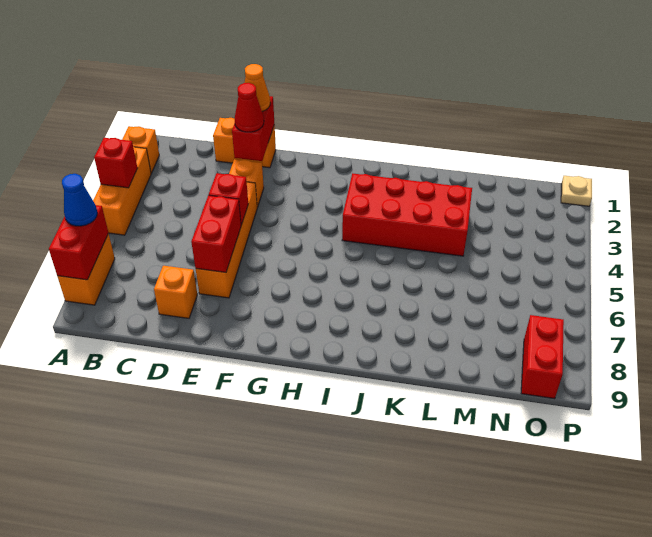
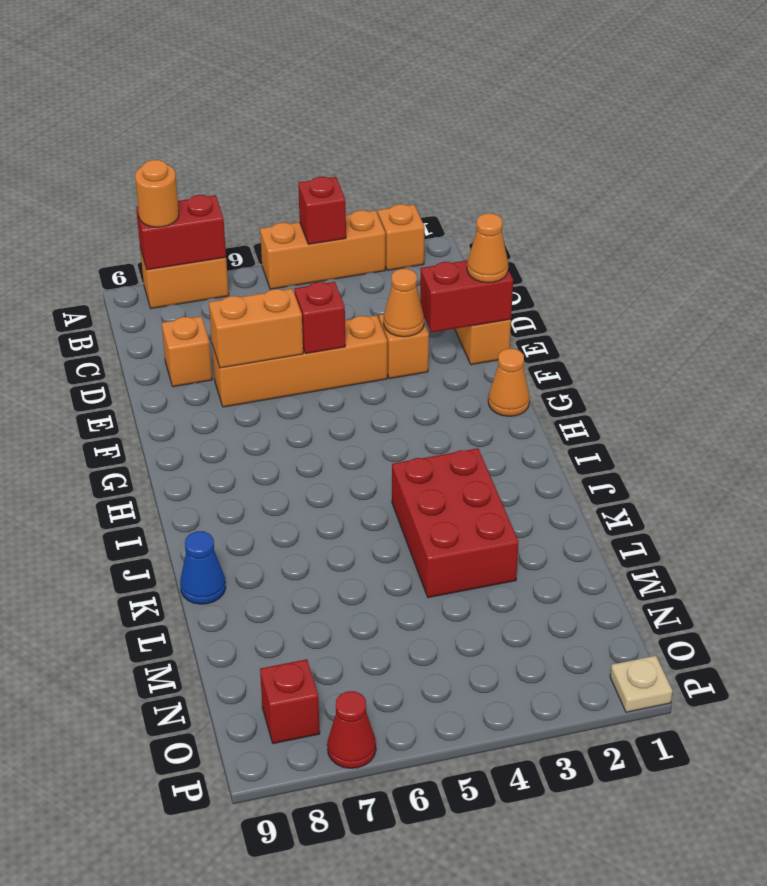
blue 1x1 cone [62,174,97,226] -> blue 1x1 cone moved to [180,531,226,604]
none -> orange 1x1 round brick [135,160,179,227]
red 1x1 cone [235,83,264,132] -> red 1x1 cone moved to [327,691,376,768]
none -> orange 1x1 cone [384,269,424,337]
red 1x2 brick [191,195,241,272] -> orange 1x2 brick [209,289,303,368]
none -> orange 1x1 cone [488,349,530,416]
red 2x4 brick [342,173,472,256] -> red 2x3 brick [392,448,519,598]
red 1x2 brick [521,315,564,399] -> red 1x1 brick [260,659,320,744]

